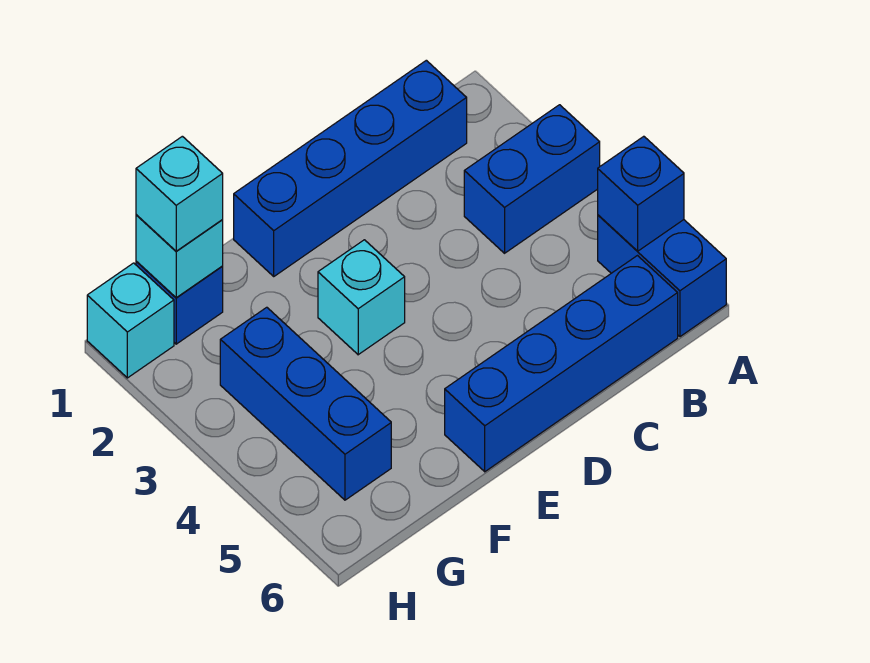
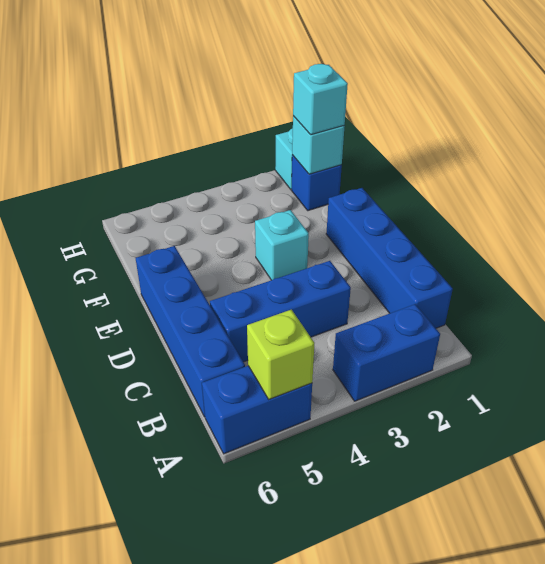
blue 1x2 brick [464,105,600,253] -> blue 1x2 brick turned to [333,304,440,401]
blue 1x1 brick [598,136,684,251] -> lime 1x1 brick [247,310,314,399]
blue 1x3 brick [220,307,391,500] -> blue 1x3 brick moved to [210,261,351,362]

